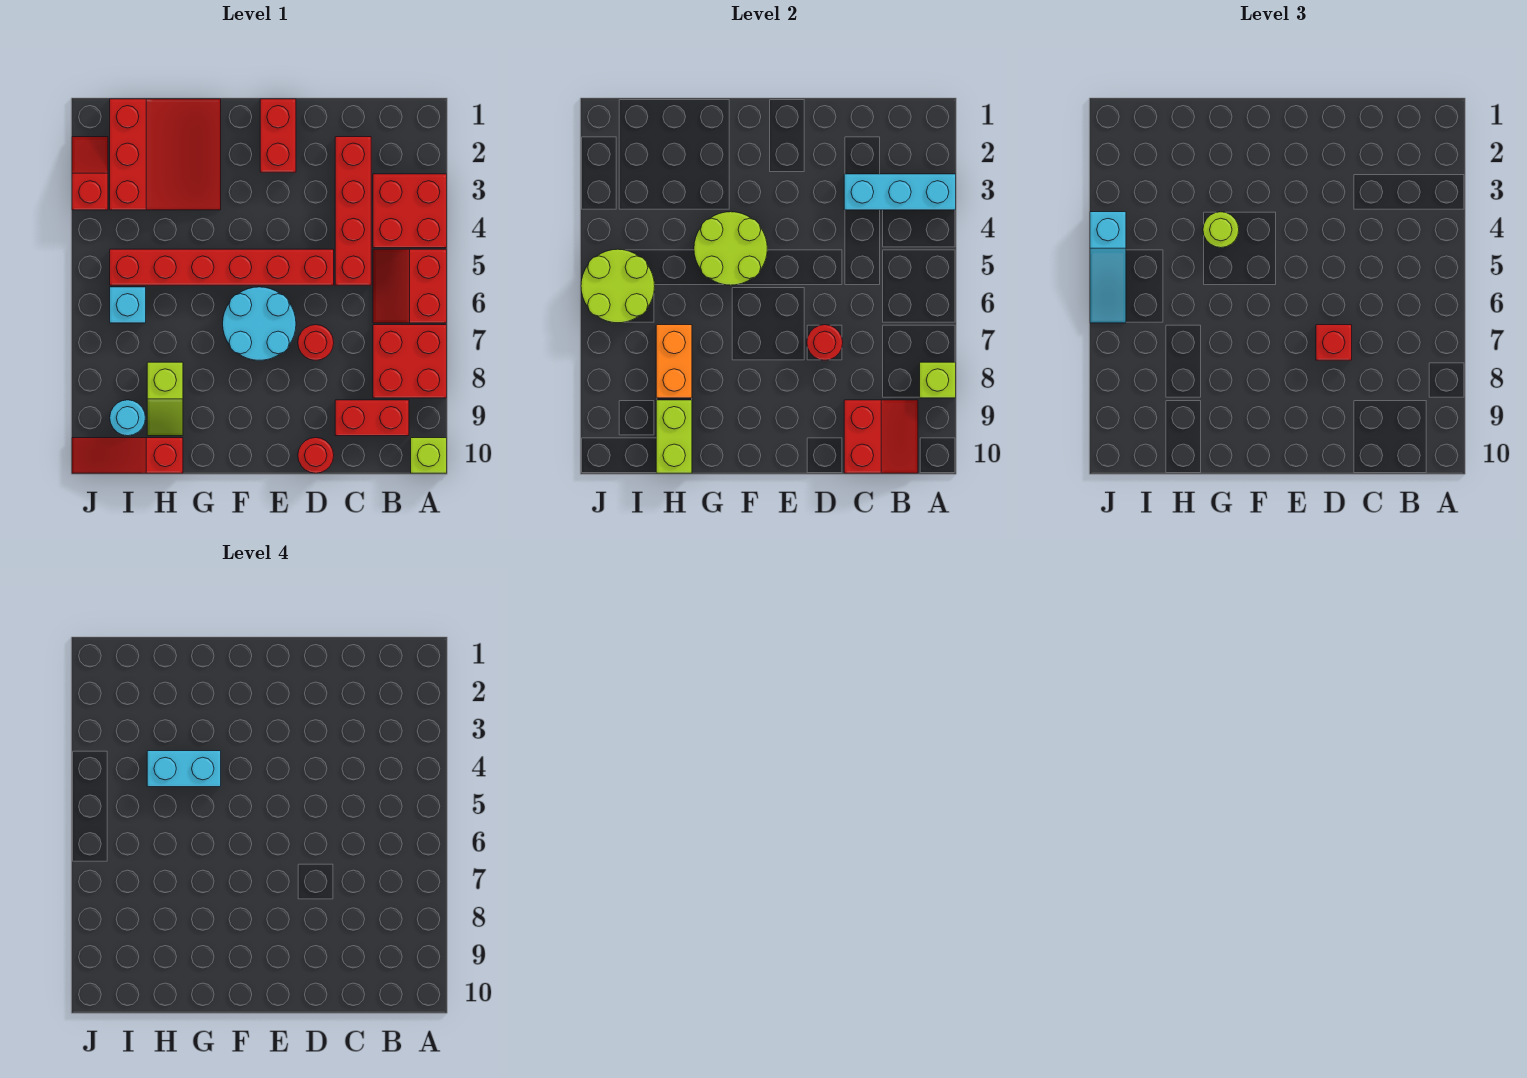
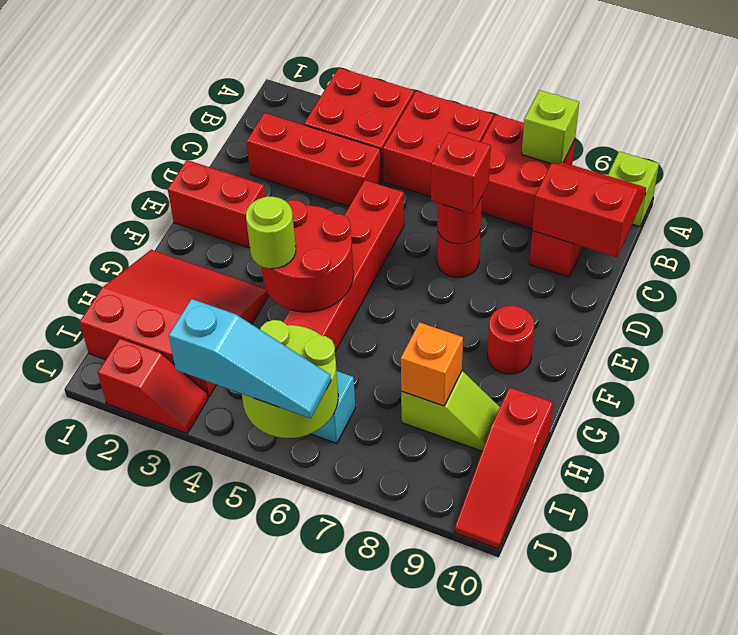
cyan 1x3 brick [844,174,956,210] -> none
red 2x2 slope [373,249,447,323] -> red 2x2 brick [383,91,494,197]
red 1x4 brick [335,137,371,285] -> red 1x3 brick [247,113,381,206]
red 1x1 round brick [298,438,334,473] -> red 1x1 round brick moved to [487,306,534,374]
cyan 2x2 round brick [223,287,296,360] -> none
lime 2x2 round brick [694,212,767,285] -> red 2x2 round brick [262,200,353,312]
cyan 1x2 brick [147,751,221,787] -> none
orange 1x2 brick [656,325,692,398] -> orange 1x1 brick [401,322,463,406]
lime 1x2 brick [656,400,692,473] -> none
cyan 1x1 round brick [110,400,145,436] -> none
red 1x2 slope [72,137,108,210] -> red 1x2 slope turned to [98,338,208,434]

